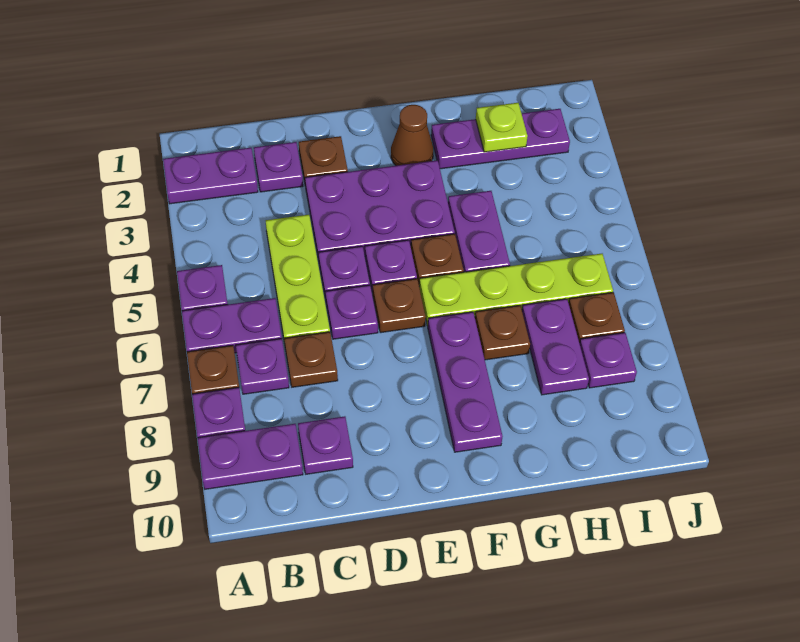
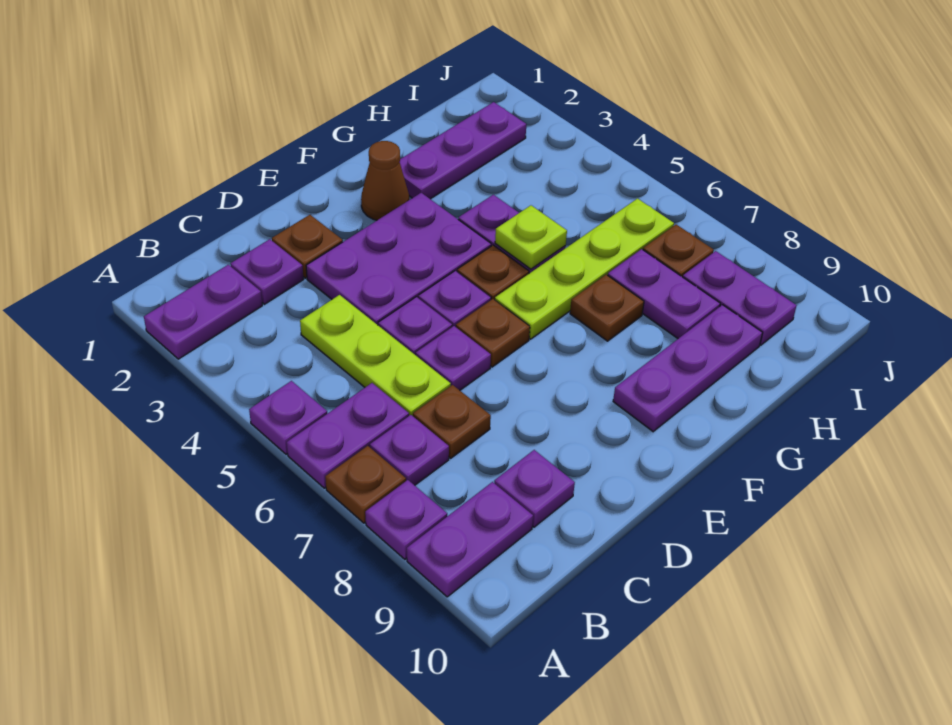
purple 1x3 plate [428,312,503,452] -> purple 1x3 plate turned to [613,305,762,432]
lime 1x1 plate [476,103,528,152] -> lime 1x1 plate moved to [495,205,567,269]
purple 1x1 plate [580,333,637,388] -> purple 1x2 plate [683,251,797,345]

